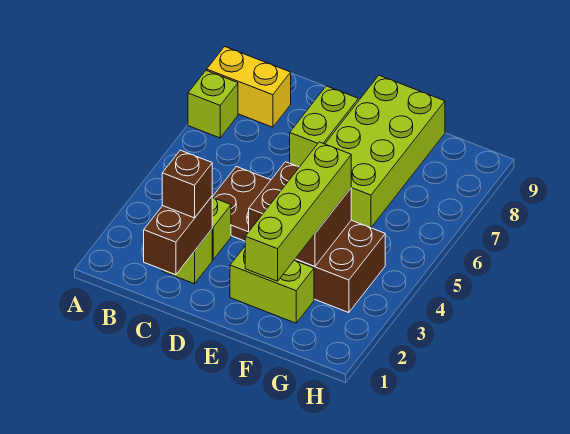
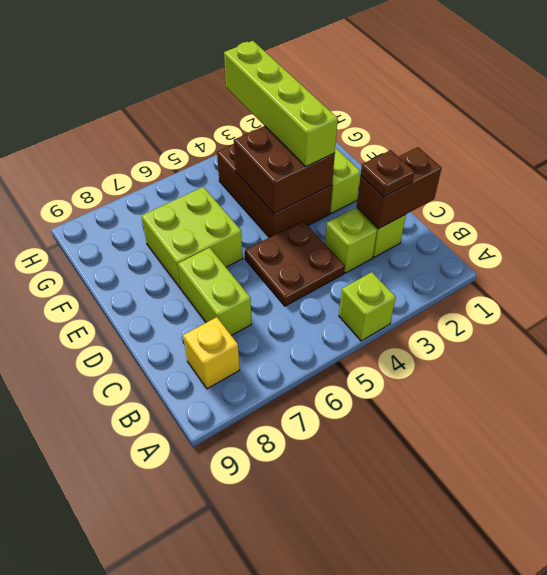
lime 1x1 brick [188,70,238,138] -> lime 1x1 brick moved to [339,272,396,341]
yellow 1x2 brick [207,47,291,127] -> yellow 1x1 brick [183,317,240,389]
brown 1x1 brick [162,150,212,218] -> brown 1x1 plate [361,150,415,197]
lime 1x2 brick [290,86,358,167] -> lime 1x2 brick turned to [178,248,252,336]
lime 2x4 brick [325,75,445,228] -> lime 2x2 brick [141,187,243,290]
lime 1x4 brick [245,142,351,281] -> lime 1x4 brick turned to [224,41,338,167]

